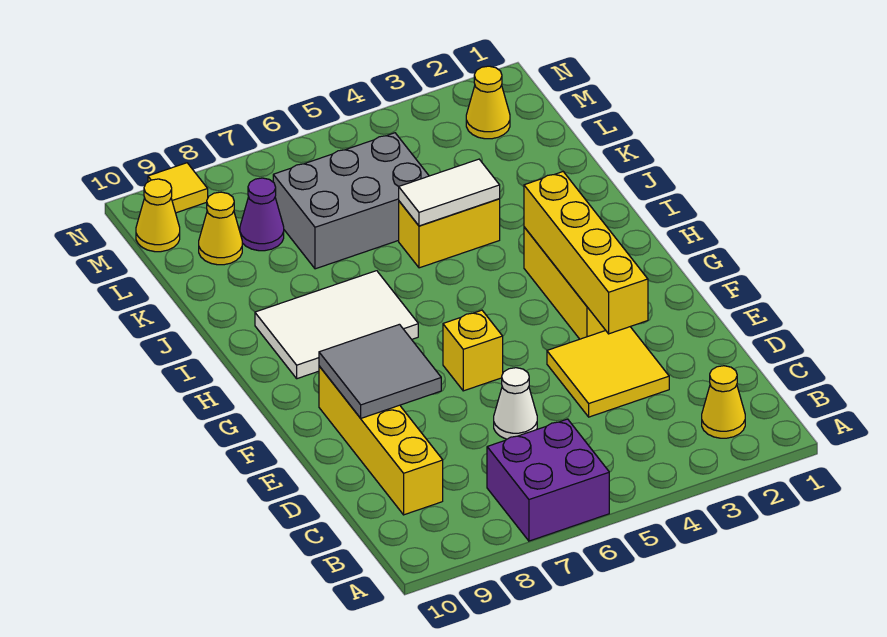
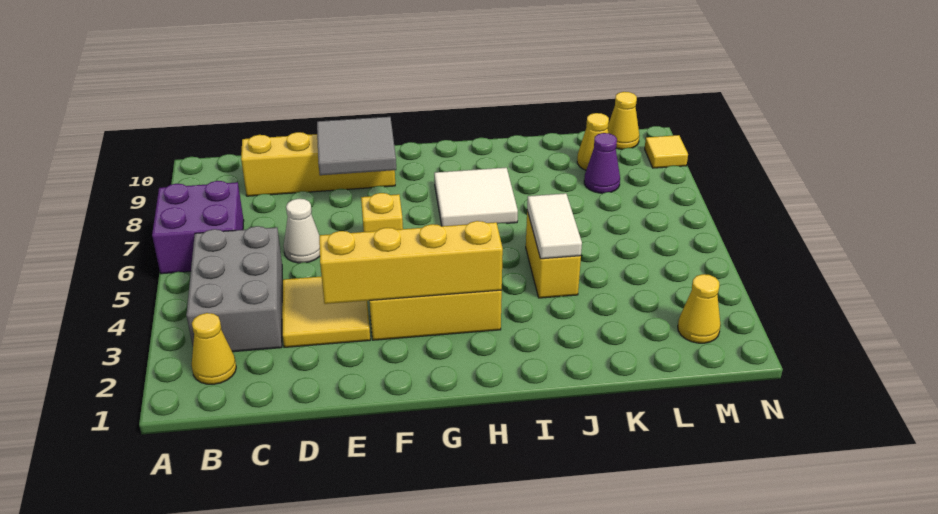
white 2x3 tile [255,271,418,379] -> white 2x2 tile [434,168,518,226]
grey 2x3 brick [273,133,429,269] -> grey 2x3 brick moved to [186,226,282,352]

